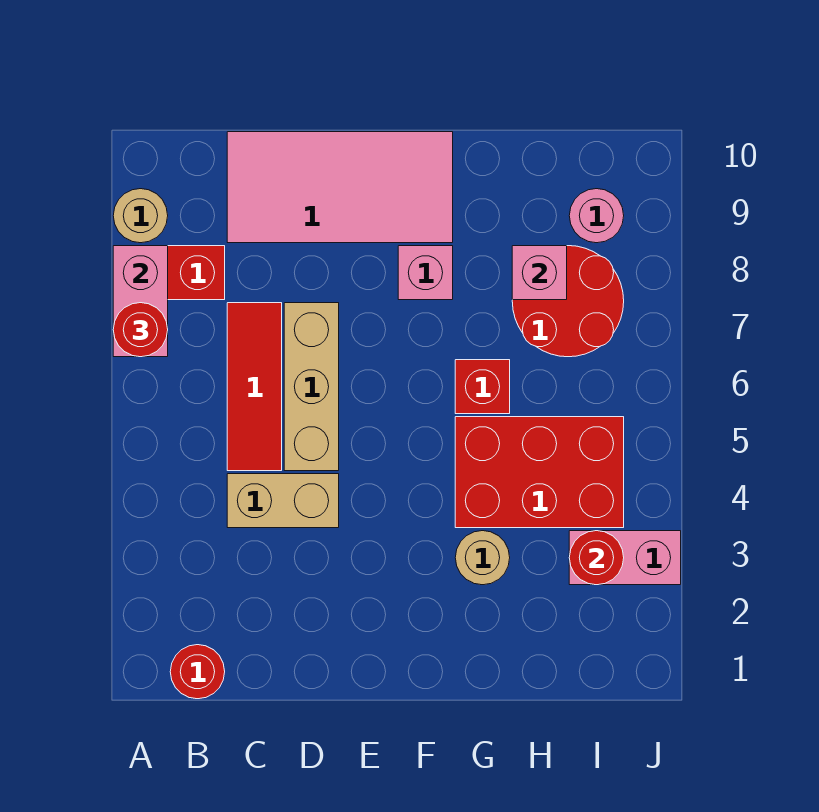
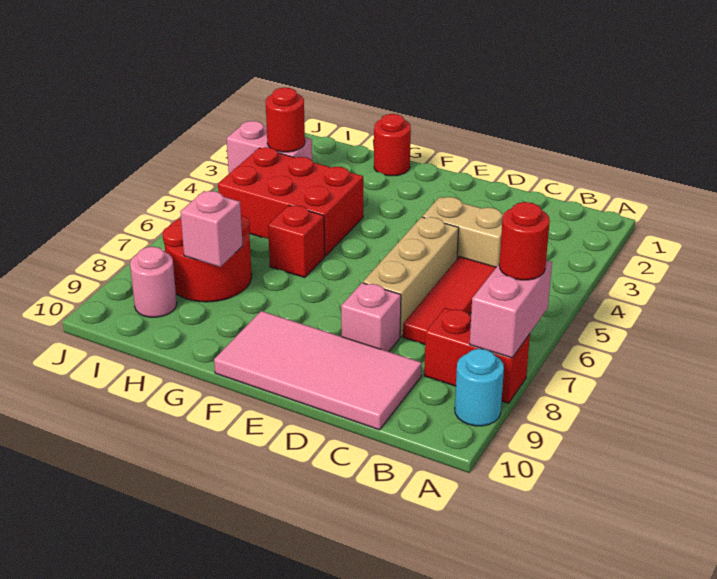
tan 1x1 round brick [113,189,168,243] -> cyan 1x1 round brick [455,349,504,426]
red 1x1 round brick [170,645,225,699] -> red 1x1 round brick moved to [374,114,411,176]
pink 1x1 brick [398,246,453,300] -> pink 1x1 brick moved to [341,283,401,352]
tan 1x1 round brick [455,531,510,585] -> none

